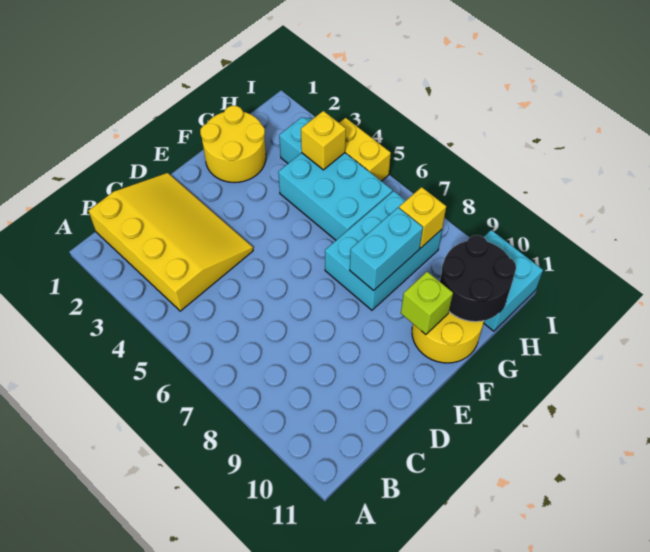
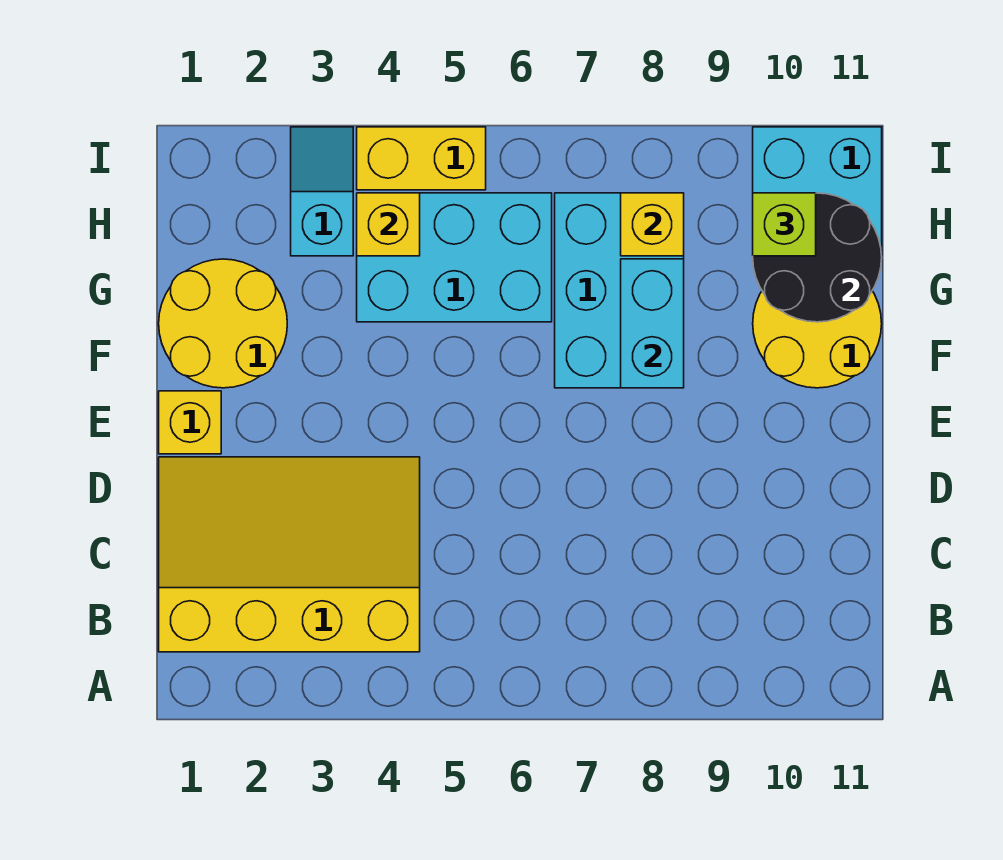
none -> yellow 1x1 brick [159,391,221,454]
lime 1x1 brick [401,272,453,334] -> lime 1x1 brick moved to [753,193,816,256]

